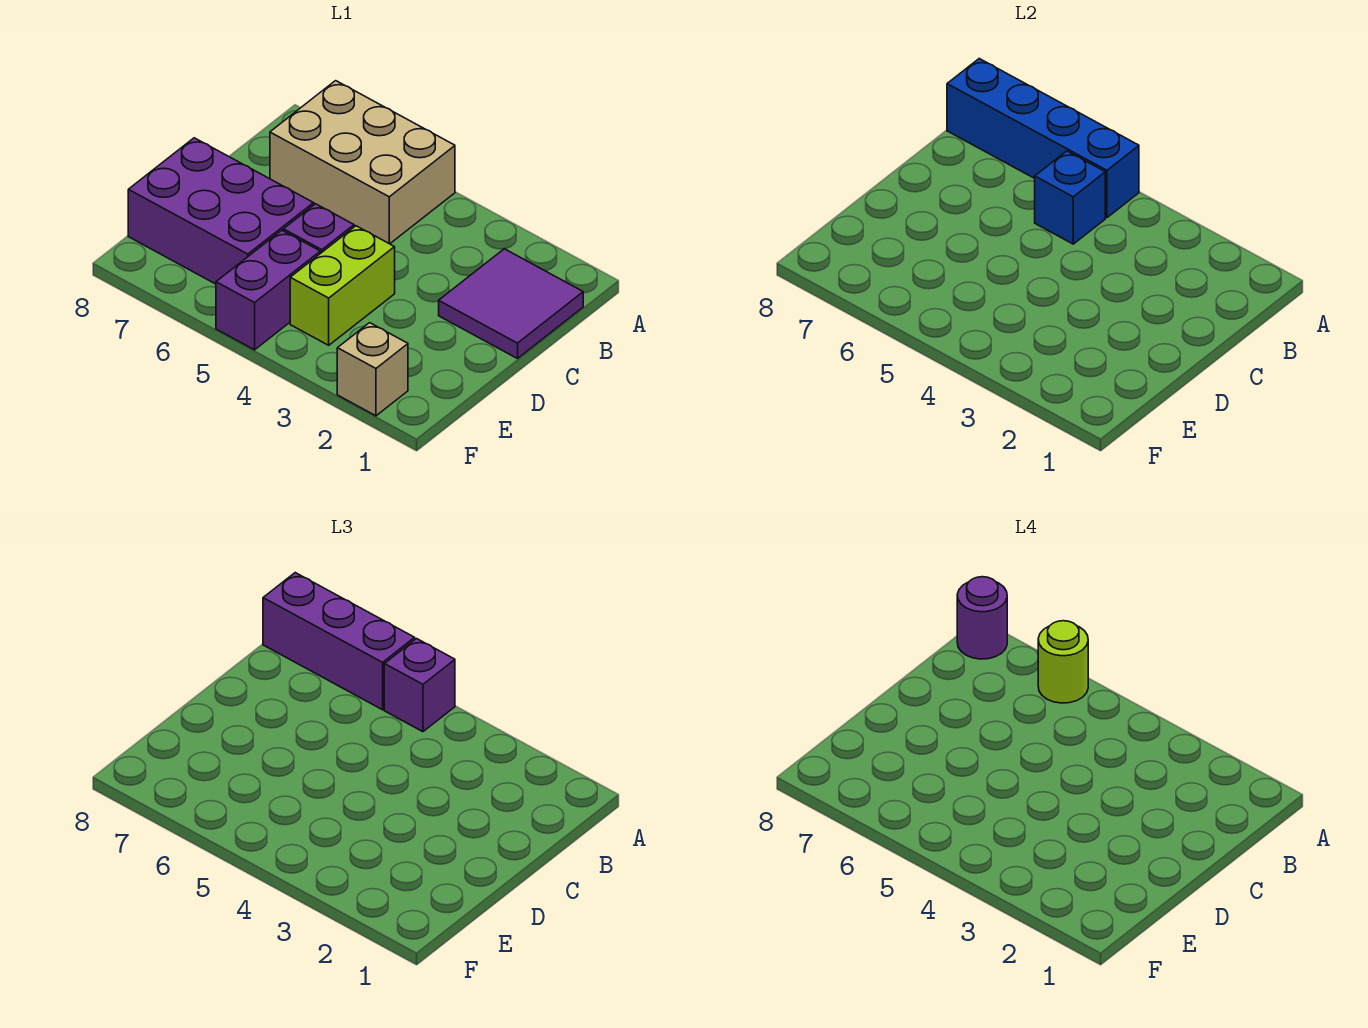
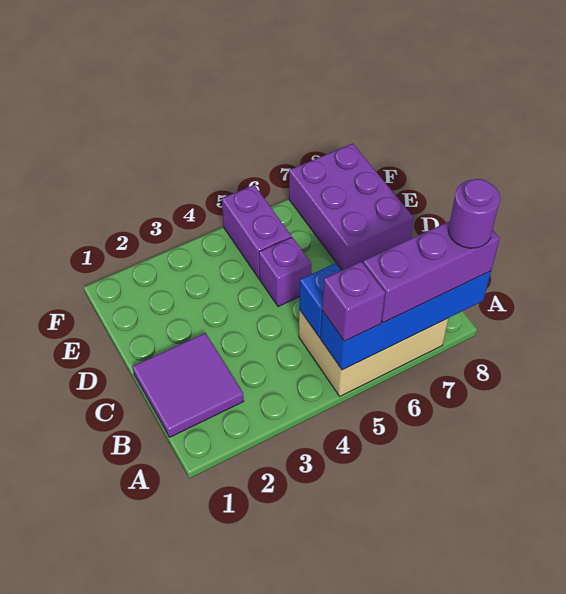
lime 1x1 round brick [1038,621,1088,703] -> none
lime 1x2 brick [290,226,395,345] -> none
purple 2x3 brick [128,138,314,284] -> purple 2x3 brick turned to [289,143,414,270]
tan 1x1 brick [337,323,408,416] -> none

